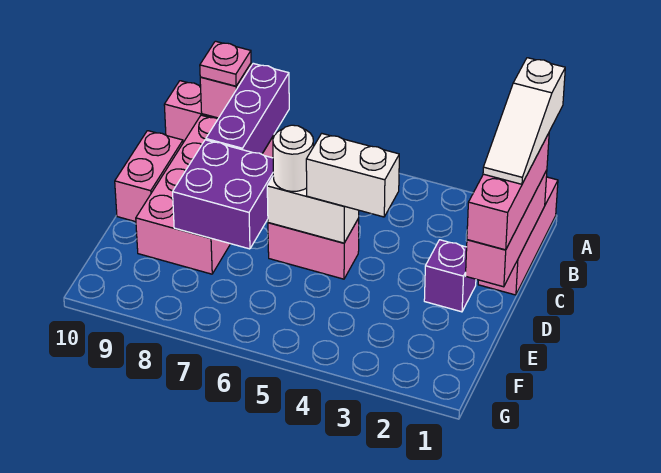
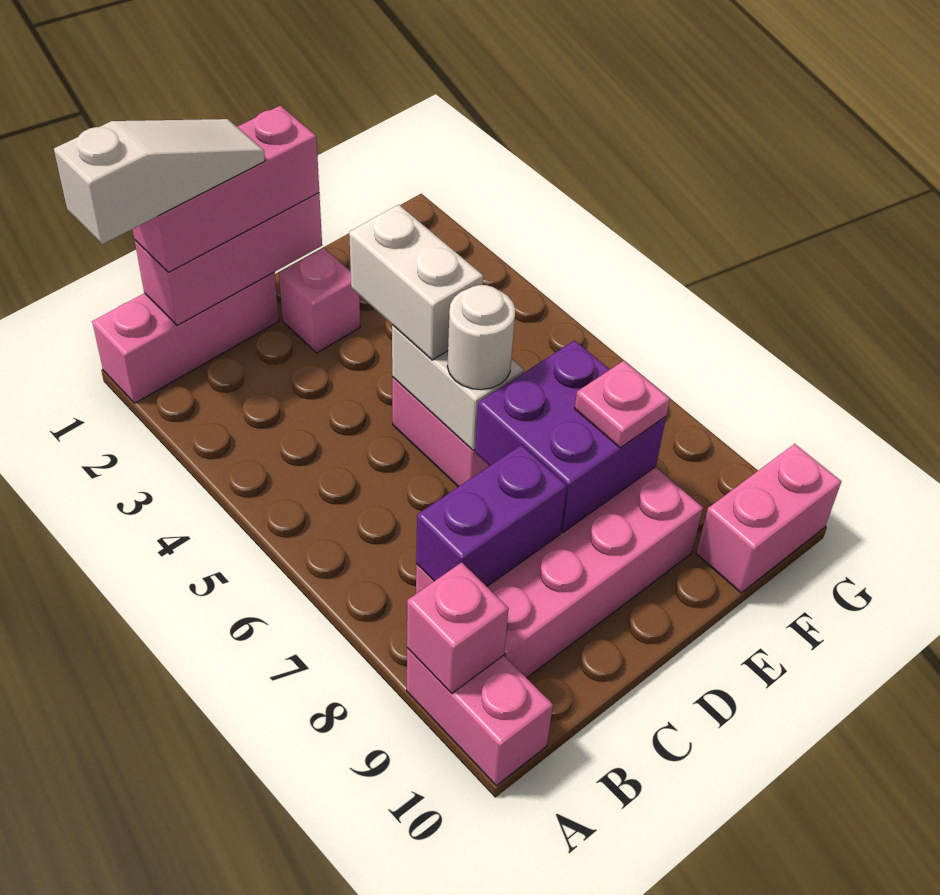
purple 1x3 brick [206,63,289,154] -> purple 1x2 brick [416,445,567,586]
pink 1x1 plate [200,41,251,86] -> pink 1x1 plate moved to [575,361,670,448]
pink 1x2 brick [115,131,183,222] -> pink 1x2 brick moved to [696,444,841,593]
purple 1x1 brick [424,240,476,312] -> pink 1x1 brick [279,248,360,353]

